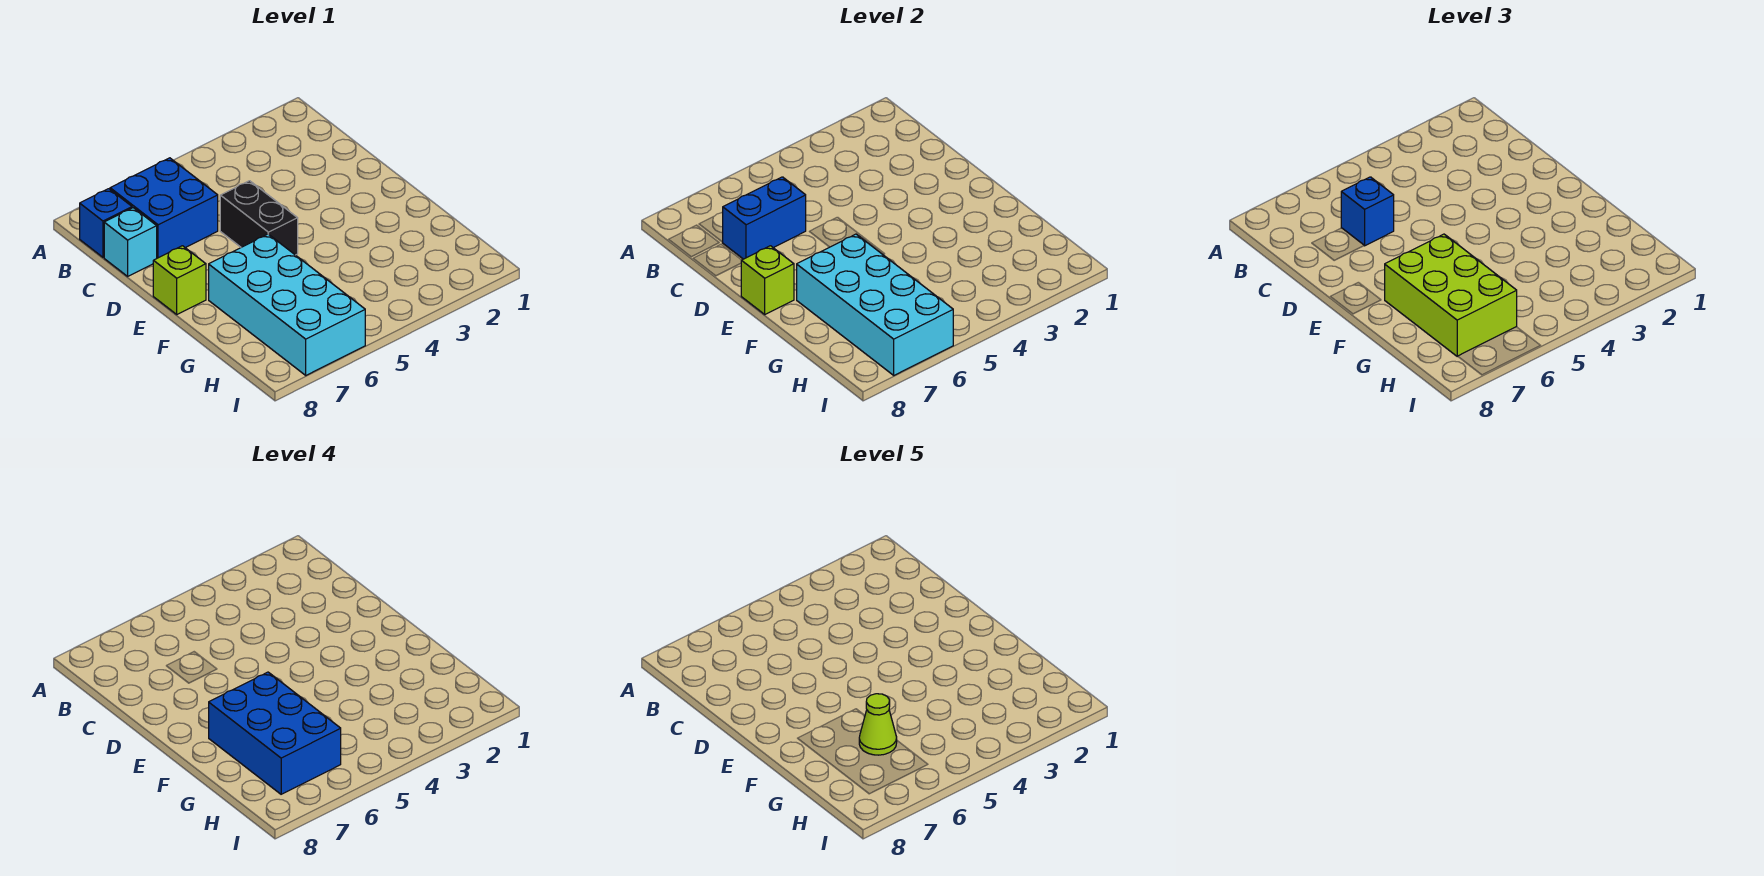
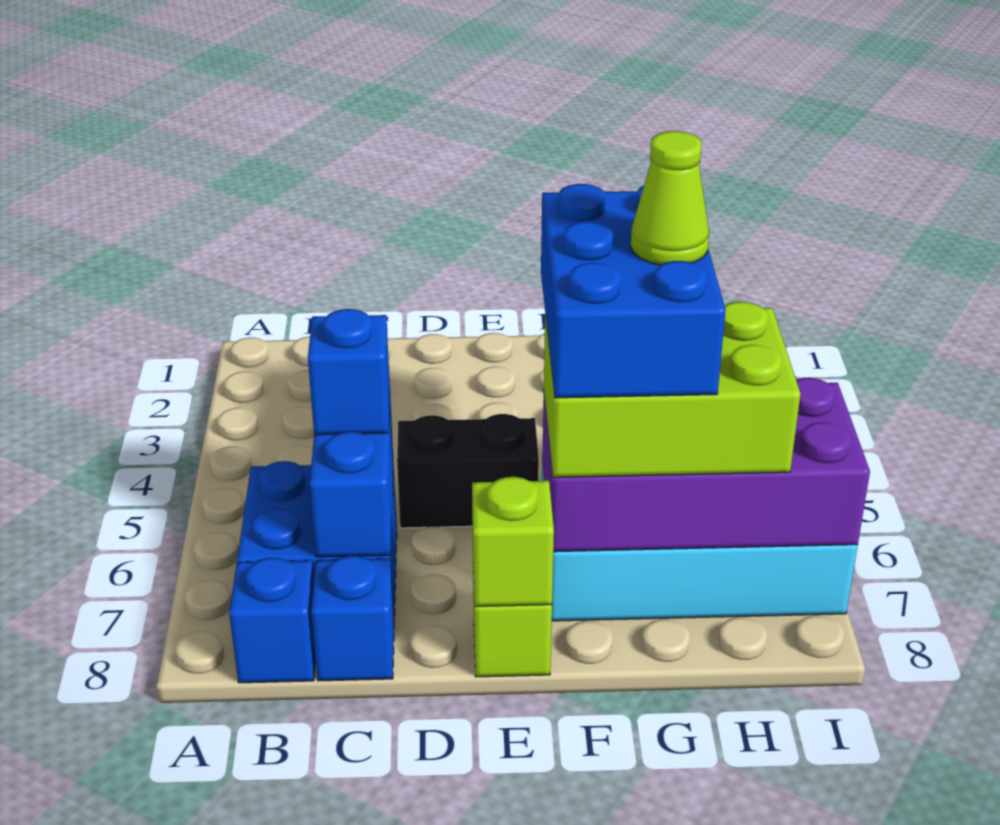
cyan 1x1 brick [104,208,157,276] -> blue 1x1 brick [311,556,394,681]
cyan 2x4 brick [797,234,953,375] -> purple 2x4 brick [542,378,870,552]
blue 2x3 brick [209,672,341,794] -> blue 2x3 brick turned to [541,184,726,398]

